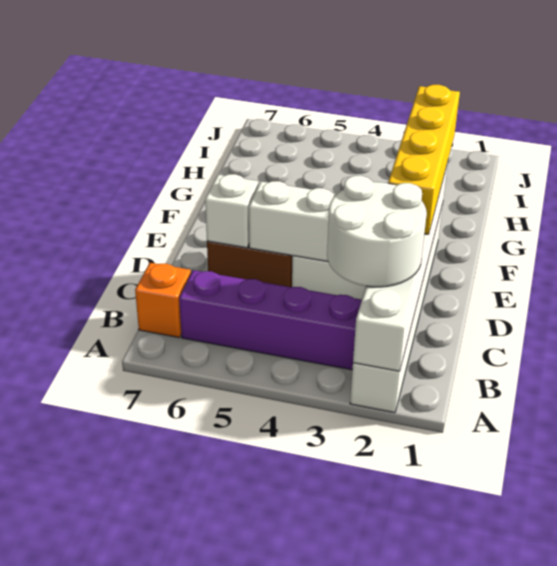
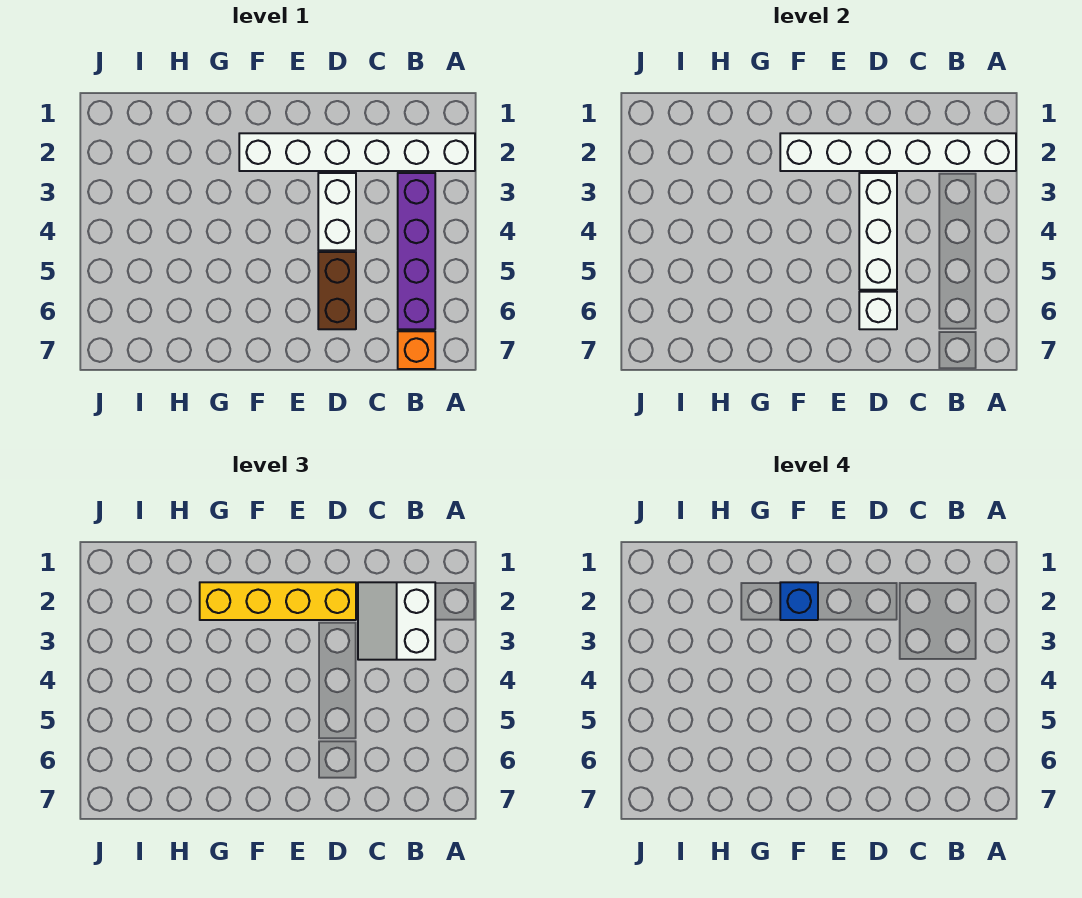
white 2x2 round brick [327,176,427,287] -> white 2x2 slope [358,582,435,660]
none -> blue 1x1 brick [780,582,818,620]

